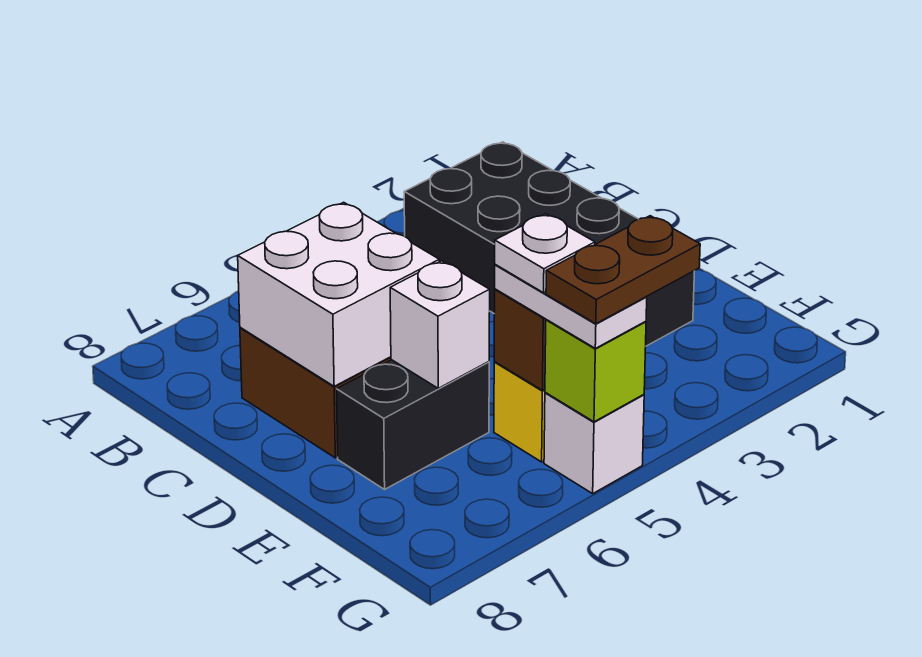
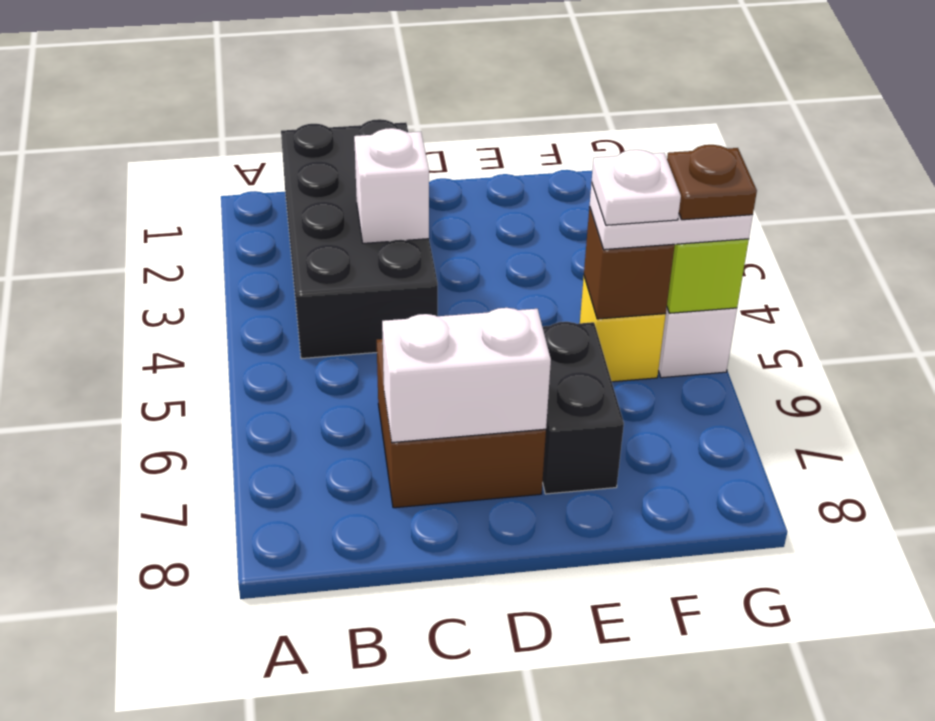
black 2x4 brick [404,142,694,346] -> black 2x4 brick turned to [281,119,438,359]
white 2x2 brick [238,202,439,386] -> white 1x2 brick [382,308,551,443]
white 1x1 brick [390,261,490,388] -> white 1x1 brick moved to [354,128,429,243]
brown 1x2 plate [546,216,700,324] -> brown 1x1 plate [667,145,757,220]

